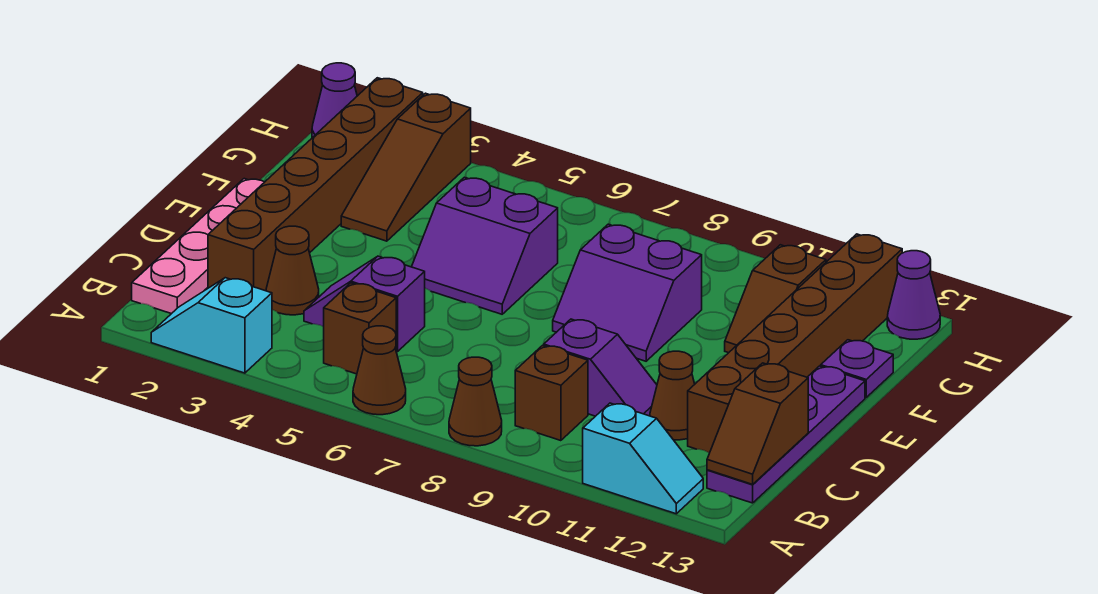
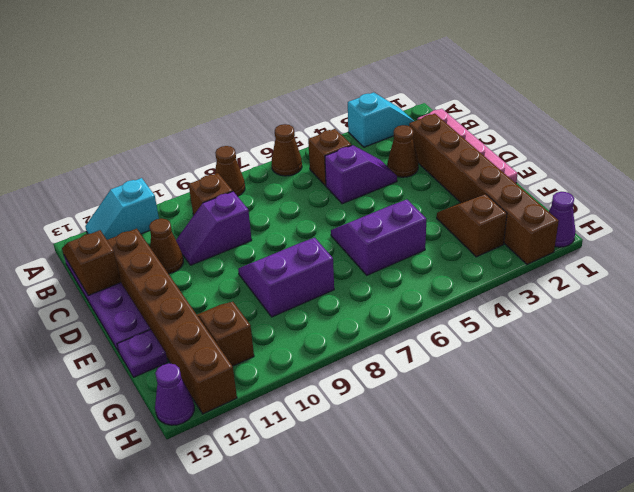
brown 1x3 slope [341,93,471,241] -> brown 1x2 slope [437,194,507,257]

